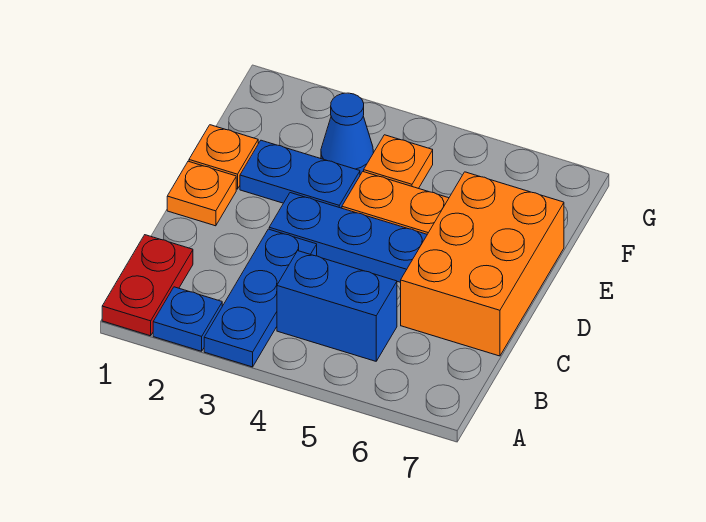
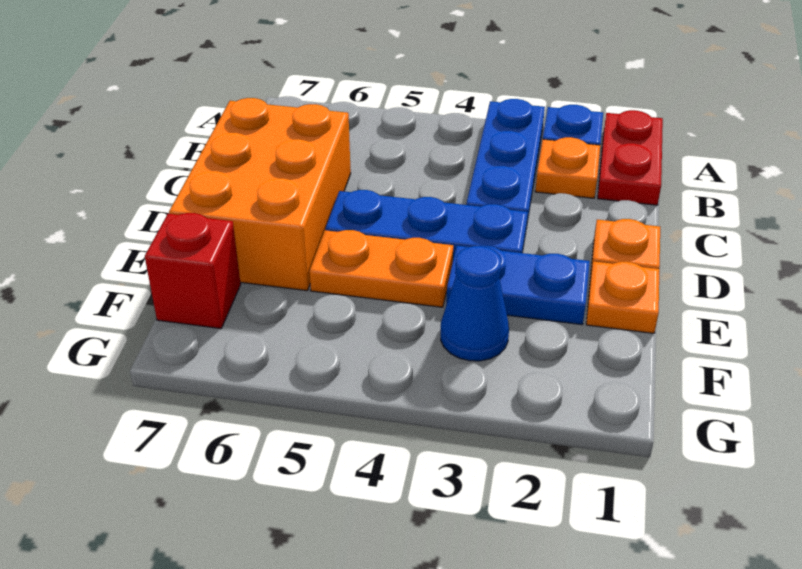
blue 1x2 brick [277,251,397,361] -> none
orange 1x1 plate [364,135,433,188] -> orange 1x1 plate moved to [535,137,600,198]
none -> red 1x1 brick [145,213,241,329]

